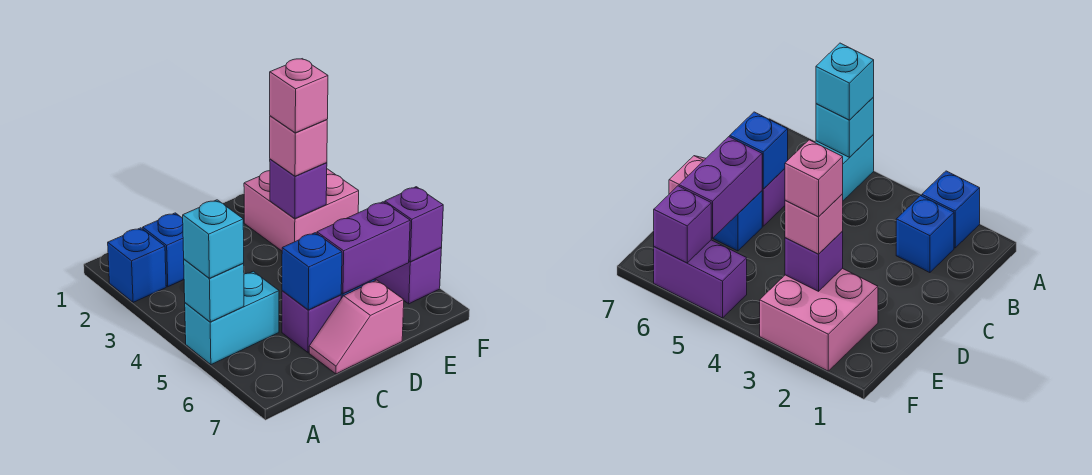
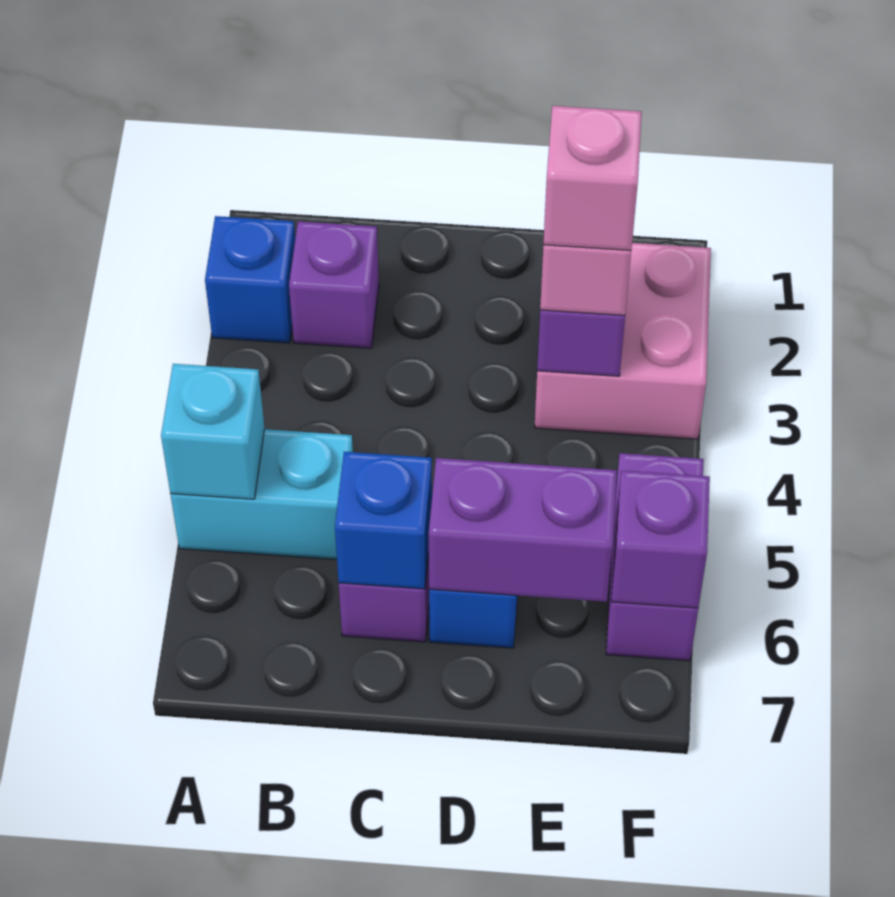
cyan 1x1 brick [183,200,244,278] -> none
blue 1x1 brick [143,213,184,287] -> purple 1x1 brick [289,221,379,348]
pink 1x2 slope [309,280,404,374] -> none

